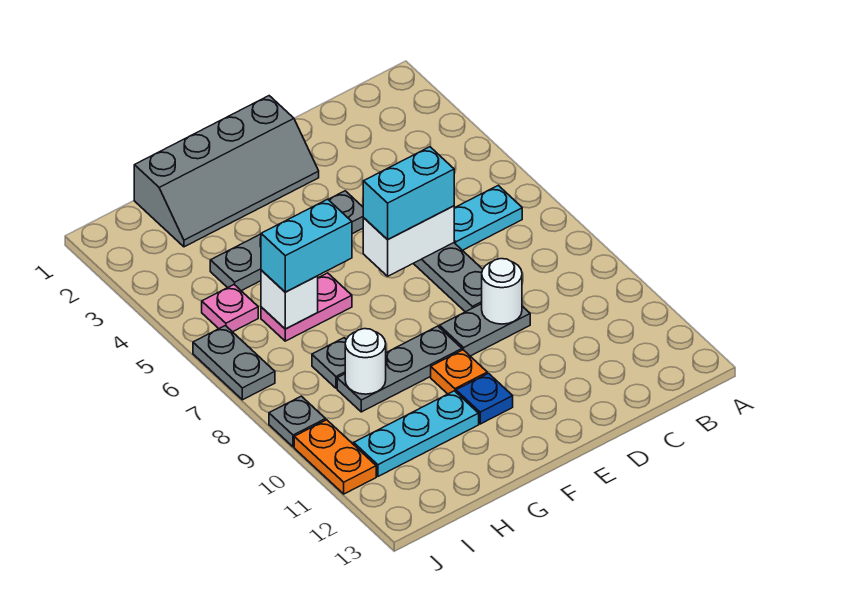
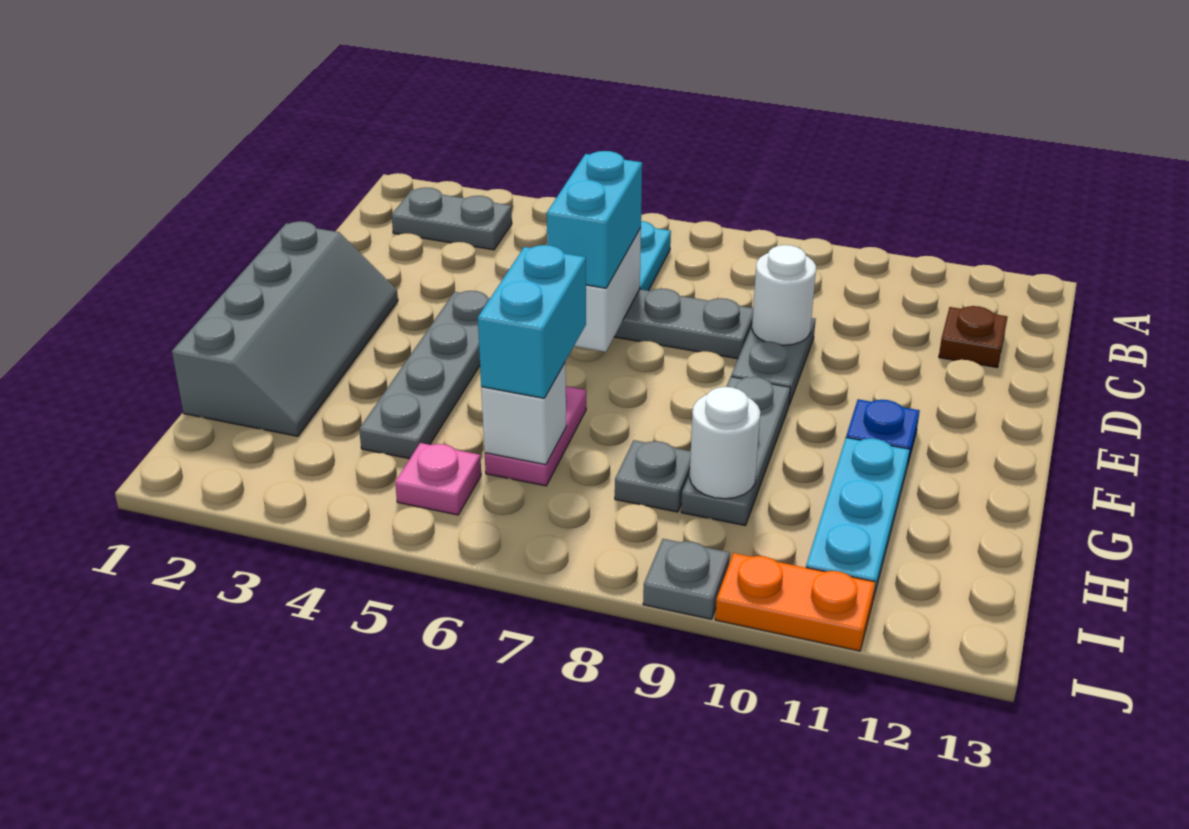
none -> brown 1x1 plate [939,306,1007,368]
orange 1x1 plate [431,350,487,394] -> none
grey 1x2 plate [193,326,275,400] -> grey 1x2 plate moved to [392,188,512,250]

